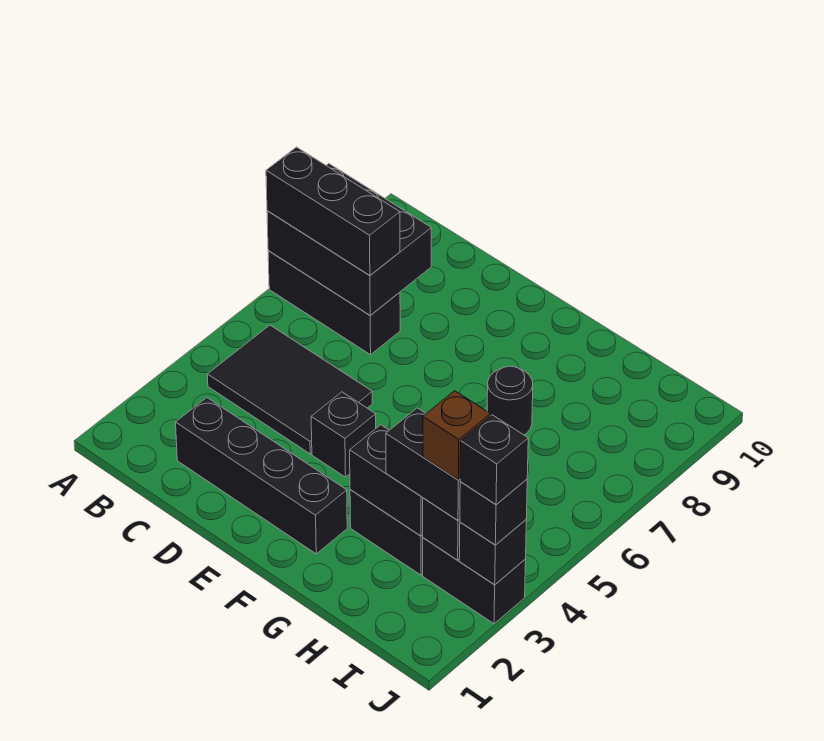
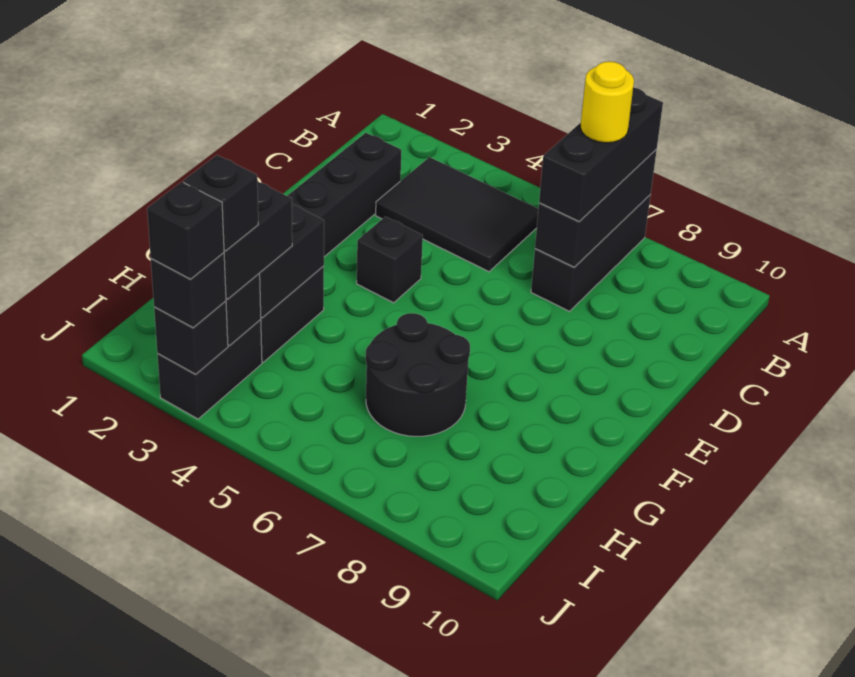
black 2x3 brick [267,164,431,315] -> black 1x3 brick [535,149,657,267]
black 2x3 tile [207,325,372,454] -> black 2x3 tile turned to [376,157,538,272]
none -> yellow 1x1 round brick [580,61,634,143]
black 1x1 round brick [487,366,533,435] -> black 2x2 round brick [366,313,470,436]
brown 1x1 brick [423,391,490,480] -> black 1x1 brick [184,155,258,251]

